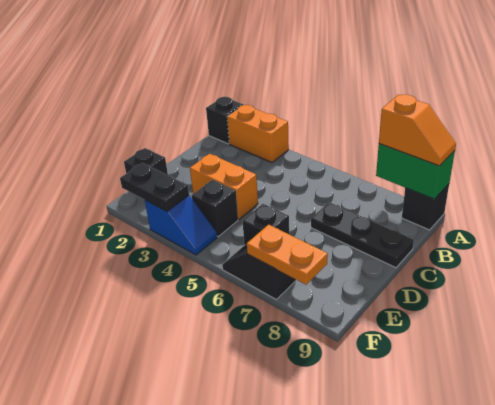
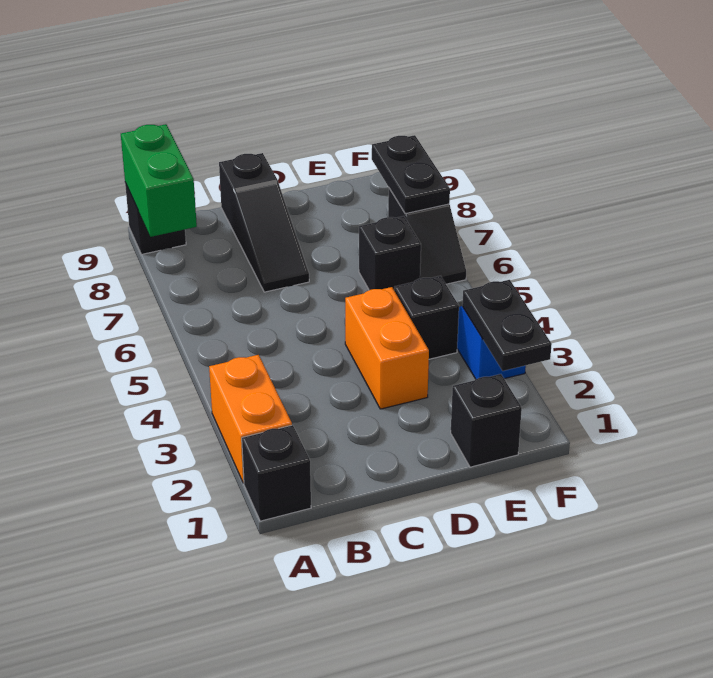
orange 1x2 slope [379,94,456,166] -> none
black 1x3 plate [311,202,414,268] -> black 1x3 slope [219,153,309,292]
orange 1x2 plate [247,224,328,285] -> black 1x2 plate [372,135,450,214]

